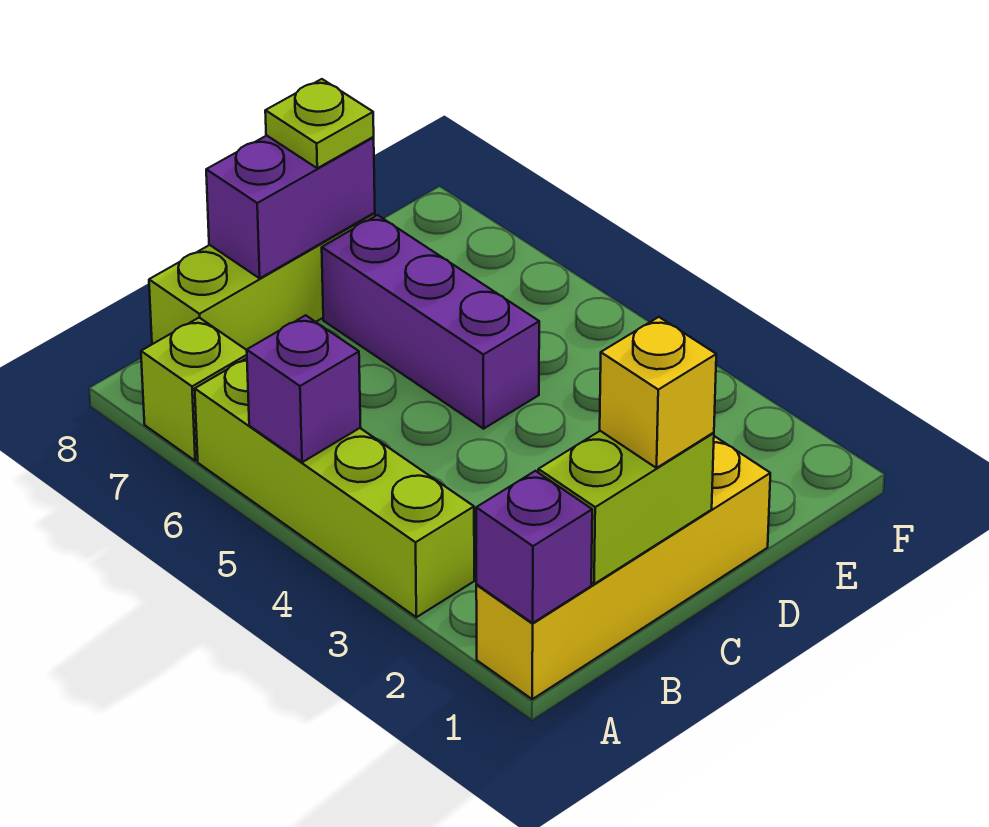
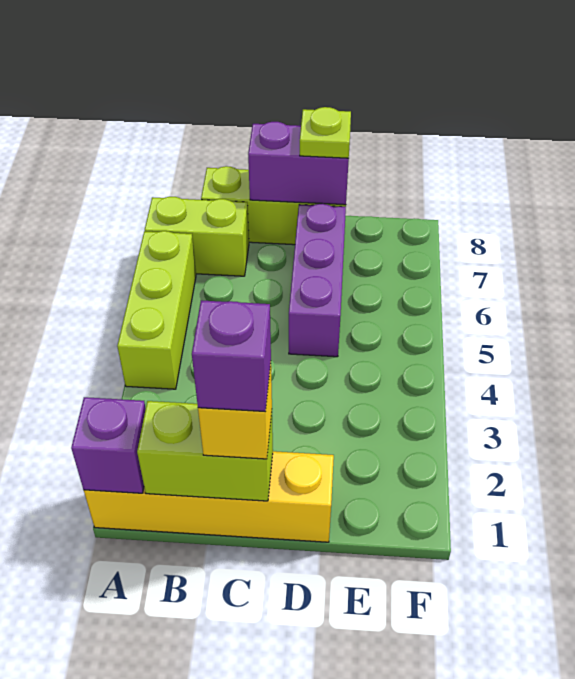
lime 1x4 brick [195,358,474,617] -> lime 1x3 brick [117,231,196,389]
purple 1x1 brick [247,315,360,462] -> purple 1x1 brick moved to [192,300,271,412]
lime 1x1 brick [141,318,247,461] -> lime 1x2 brick [145,197,249,276]

